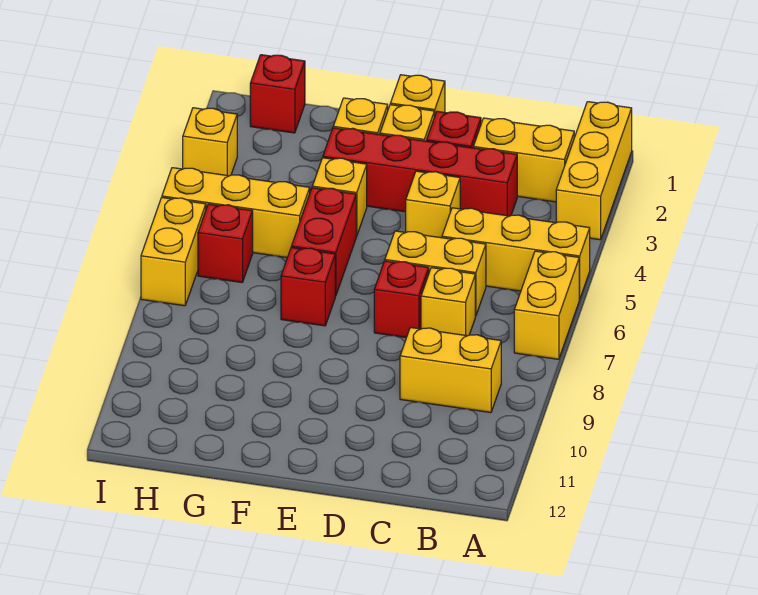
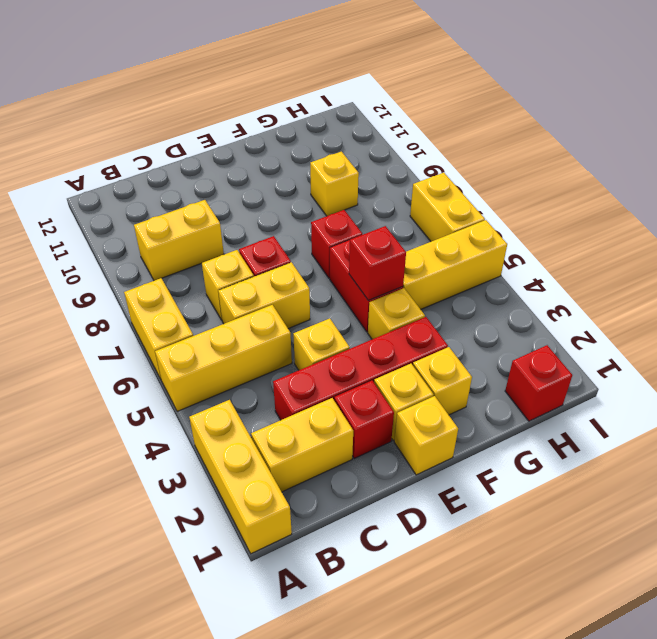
red 1x1 brick [198,204,253,282] -> red 1x1 brick moved to [349,226,406,300]
yellow 1x1 brick [183,108,237,176] -> yellow 1x1 brick moved to [310,152,359,216]

